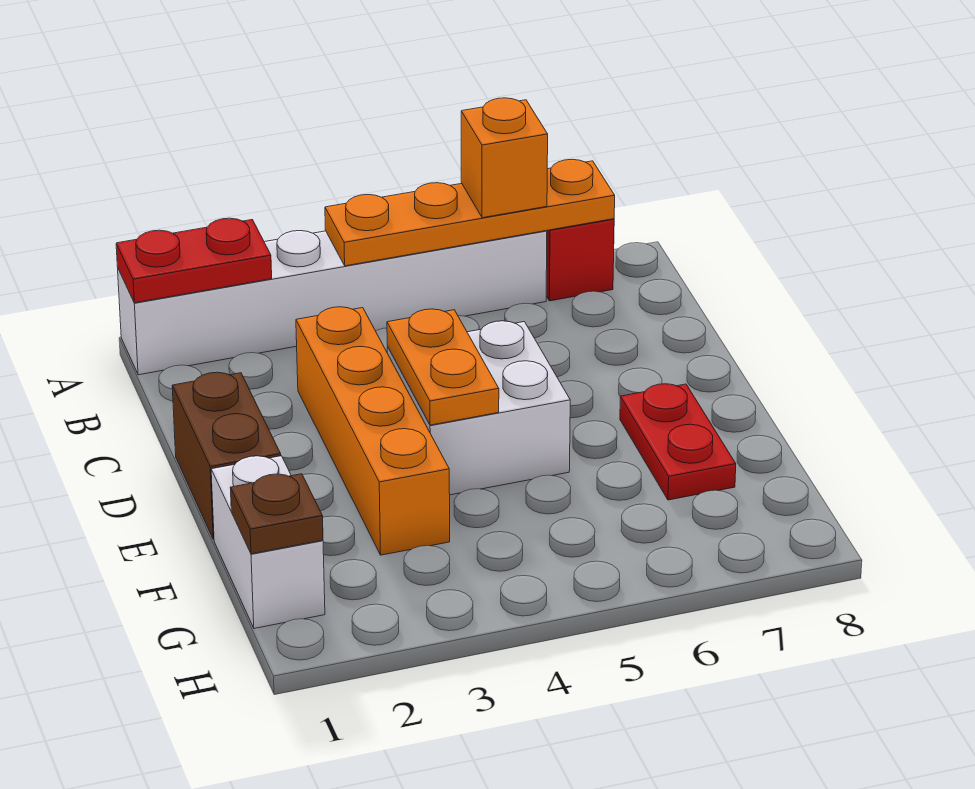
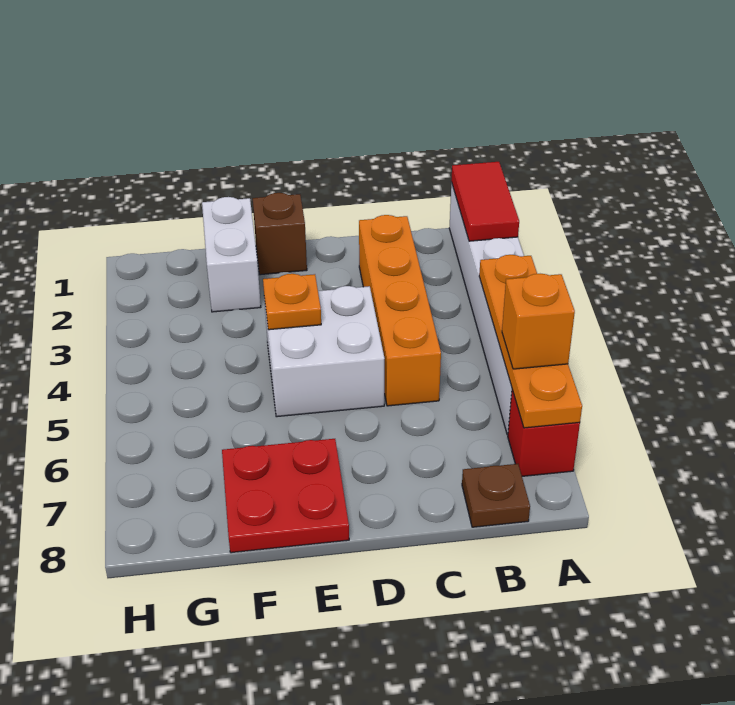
red 1x2 plate [116,218,272,303] -> red 1x2 tile [451,162,519,241]
orange 1x4 brick [296,307,450,555] -> orange 1x4 brick turned to [359,215,441,406]
brown 1x2 brick [172,372,281,540] -> brown 1x1 brick [253,193,307,275]
orange 1x2 plate [387,309,499,425] -> orange 1x1 plate [263,274,321,330]
red 1x2 plate [620,384,736,500] -> red 2x2 plate [222,439,349,553]
white 1x2 brick [211,456,325,628] -> white 1x2 brick turned to [202,197,261,312]
brown 1x1 plate [230,474,323,554] -> brown 1x1 plate moved to [462,464,530,527]

